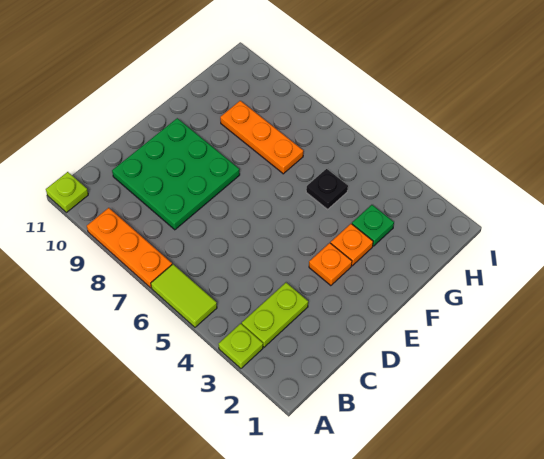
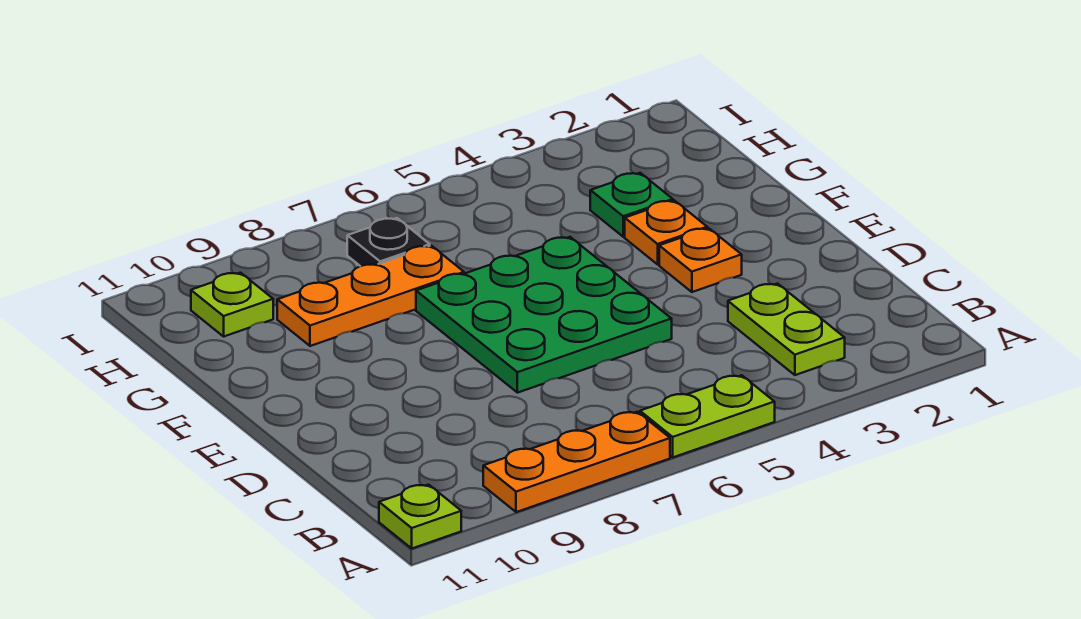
lime 1x1 plate [218,324,263,368] -> lime 1x1 plate moved to [191,273,273,336]
lime 1x2 tile [151,264,217,327] -> lime 1x2 plate [640,375,775,457]
green 3x3 plate [112,118,240,230] -> green 3x3 plate moved to [416,237,672,393]
black 1x1 plate [306,169,348,209] -> black 1x1 plate moved to [347,218,430,266]

